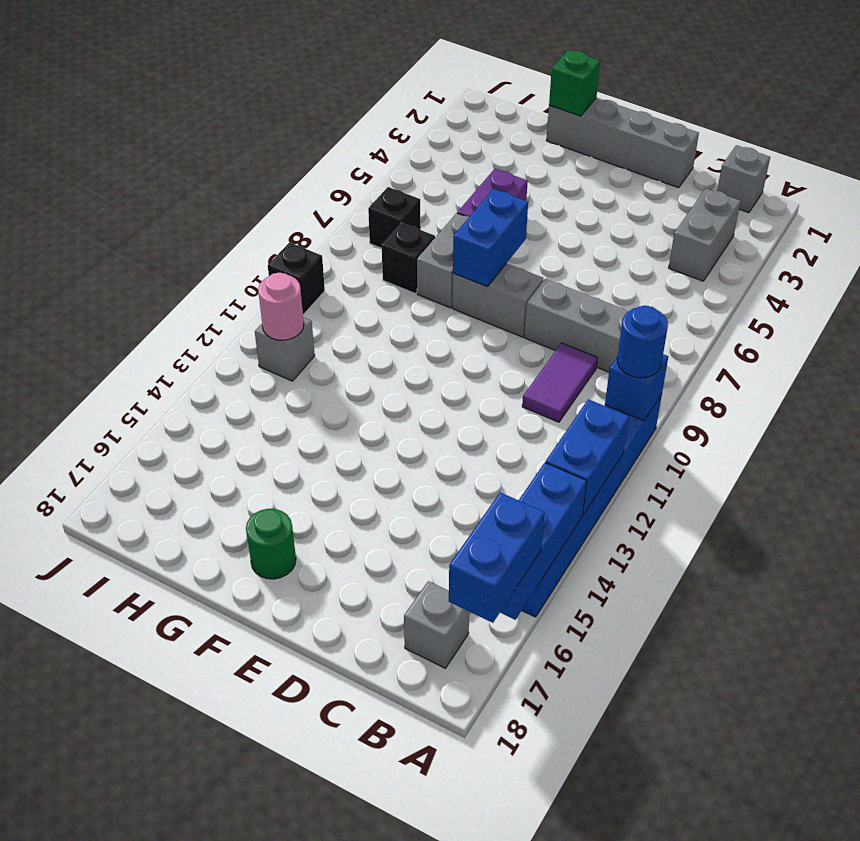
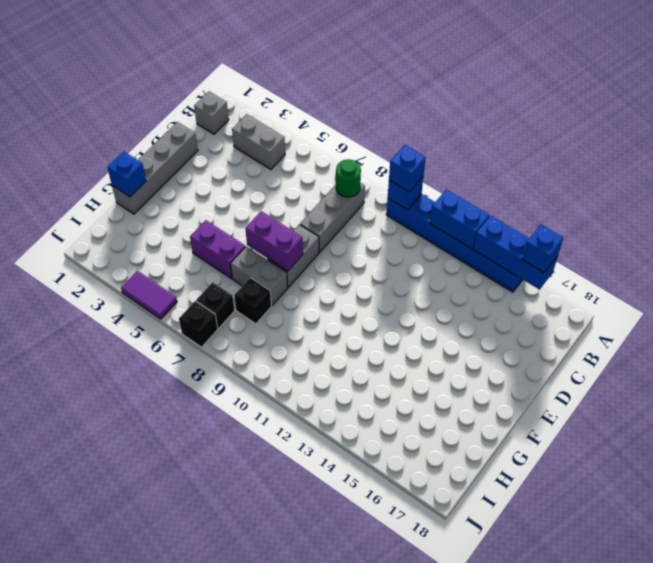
blue 1x1 round brick [617,306,668,378] -> blue 1x1 brick [389,145,426,192]
blue 1x2 brick [449,492,545,623] -> blue 1x1 brick [522,225,563,273]
grey 1x1 brick [404,581,469,668] -> none
purple 1x2 tile [522,343,598,422] -> purple 1x2 tile moved to [121,271,177,319]
blue 1x2 brick [453,189,528,287] -> purple 1x2 brick [245,211,303,271]
green 1x1 round brick [246,509,296,579] -> green 1x1 round brick moved to [336,159,361,197]
green 1x1 brick [549,50,600,116] -> blue 1x1 brick [107,151,146,197]
grey 1x1 brick [255,317,315,381] -> none
pink 1x1 round brick [258,273,304,340] -> none
black 1x1 brick [268,242,325,314] -> black 1x1 brick moved to [179,301,218,347]

